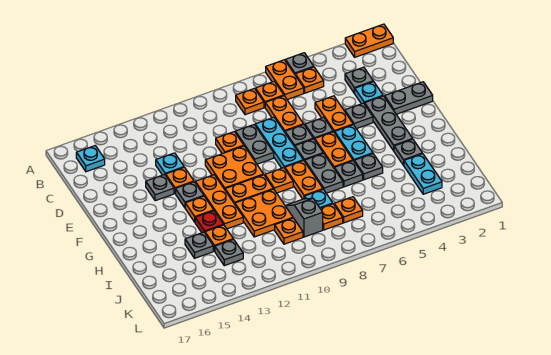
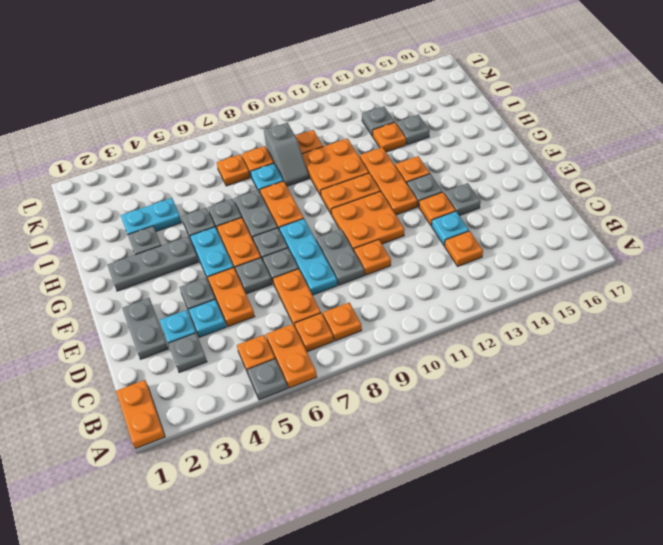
orange 1x2 plate [345,24,393,57] -> orange 1x2 plate turned to [116,380,165,449]
cyan 1x1 plate [76,146,105,172] -> cyan 1x1 plate moved to [188,299,226,337]
grey 1x2 plate [385,82,433,114] -> grey 1x2 plate turned to [122,298,168,359]
grey 1x3 plate [365,96,412,151] -> grey 1x3 plate turned to [108,236,198,291]
orange 1x1 plate [265,168,293,193] -> orange 1x1 plate moved to [445,231,483,266]
red 1x1 plate [195,211,224,233] -> none
cyan 1x2 plate [404,154,442,194] -> cyan 1x2 plate turned to [121,198,182,234]

